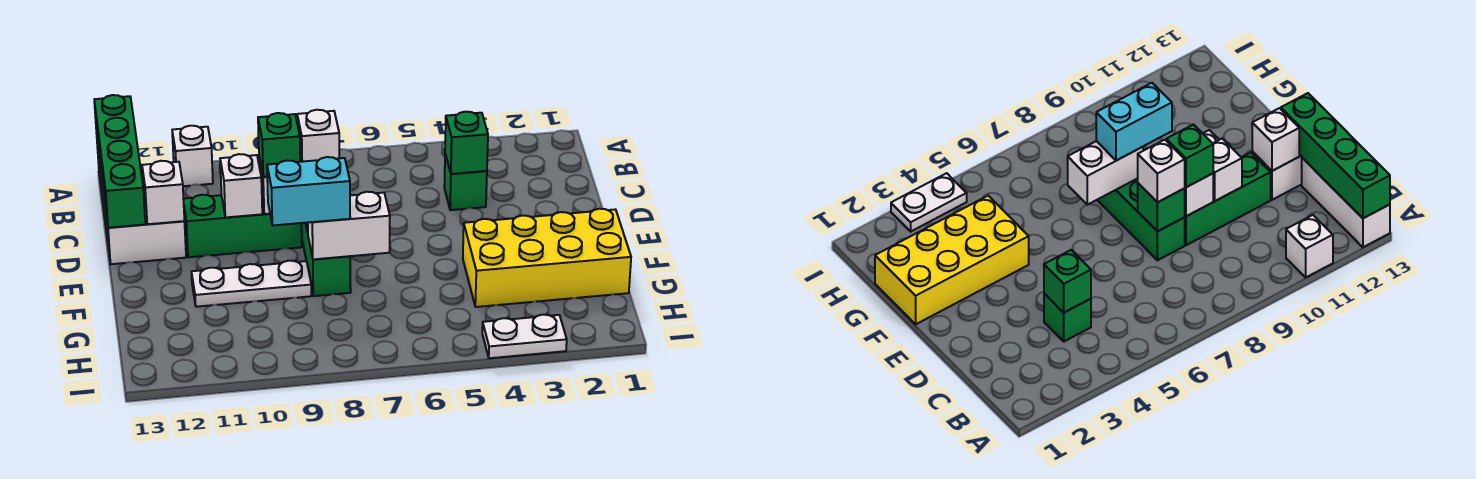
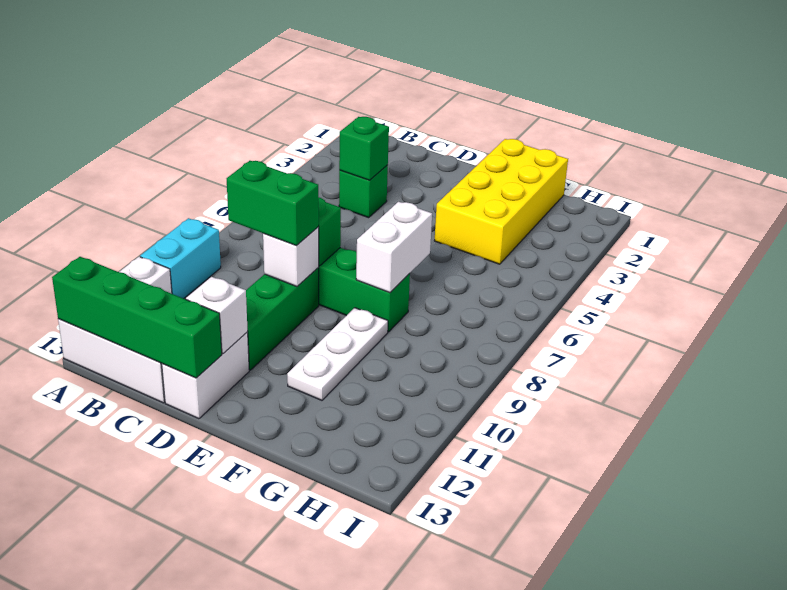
white 1x1 brick [297,110,339,162] -> none
green 1x1 brick [258,113,300,177] -> green 1x2 brick [227,161,319,246]
white 1x1 brick [220,154,262,217] -> none
cyan 1x2 brick [267,157,350,225] -> cyan 1x2 brick moved to [140,218,221,299]
white 1x2 plate [482,315,567,358] -> none

